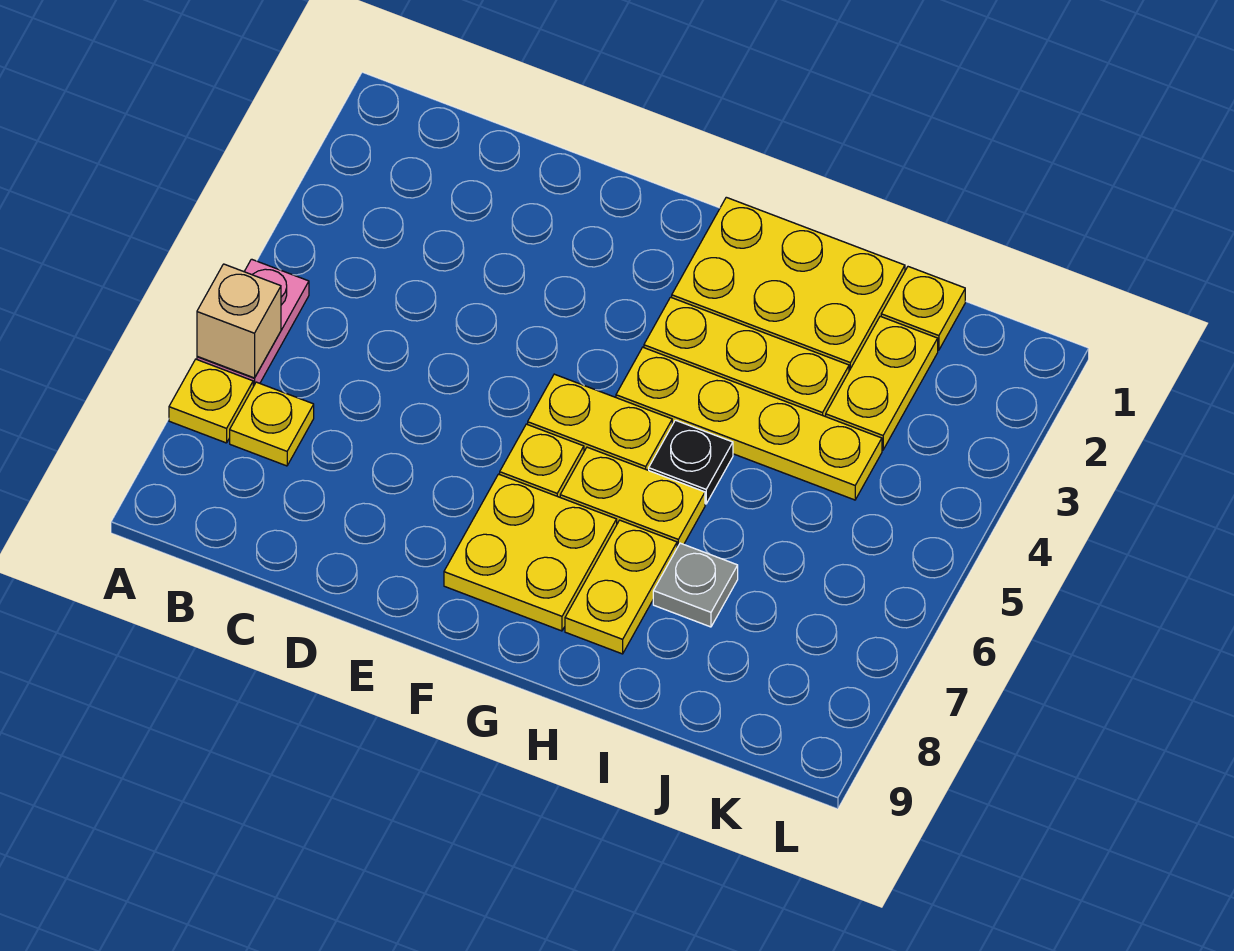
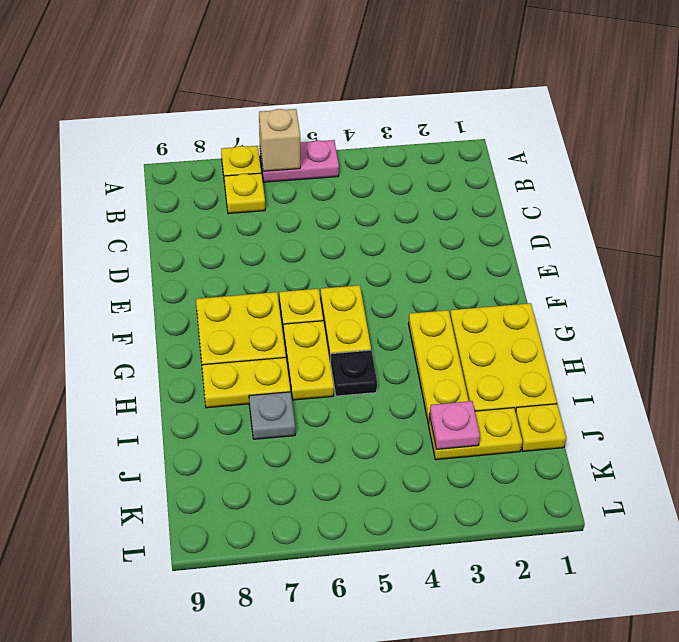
yellow 1x4 plate [616,347,882,500] -> none
none -> pink 1x1 plate [430,401,480,449]

